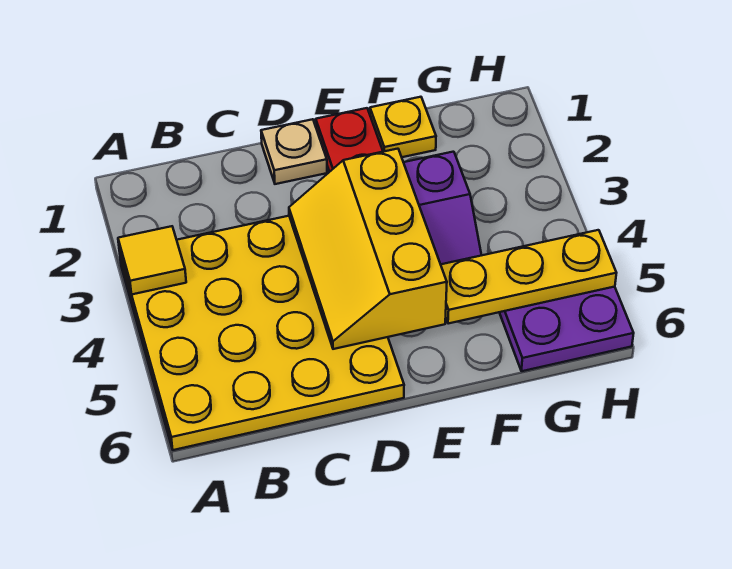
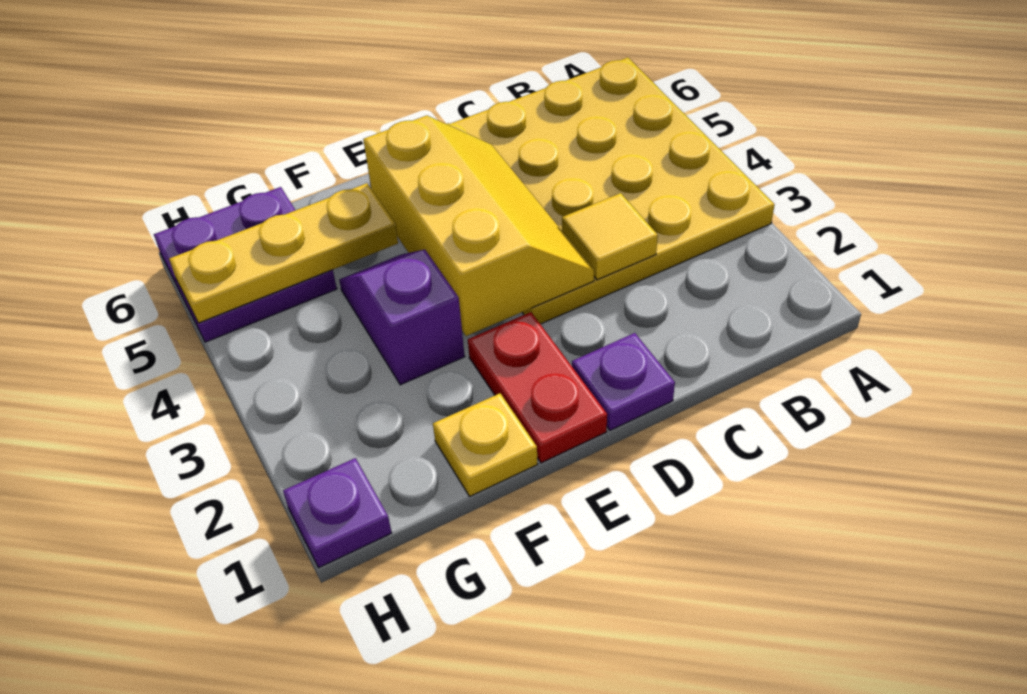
yellow 1x1 tile [118,226,186,294] -> yellow 1x1 tile moved to [562,193,658,280]
tan 1x1 plate [261,119,327,184] -> purple 1x1 plate [572,333,675,430]
none -> purple 1x1 plate [283,458,392,568]

